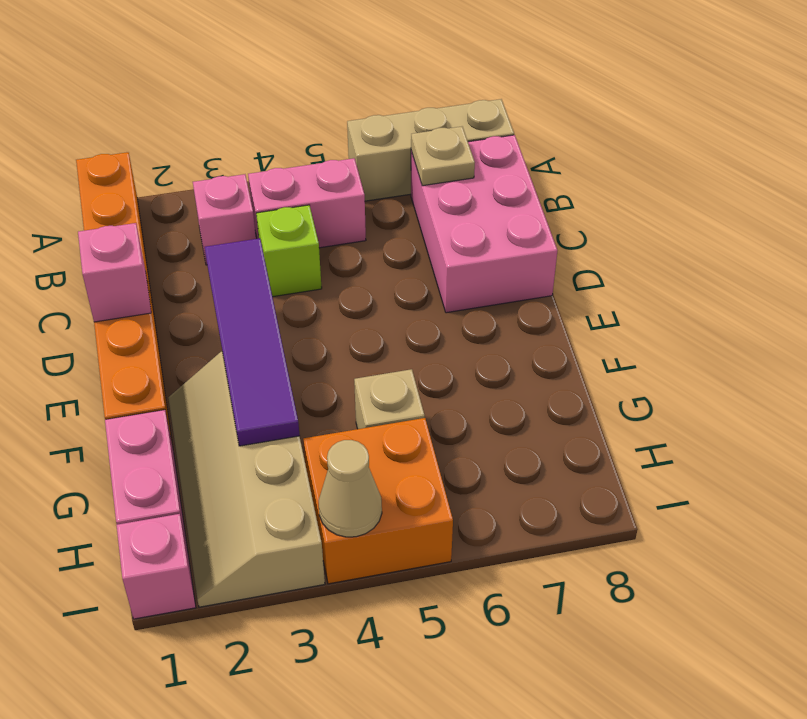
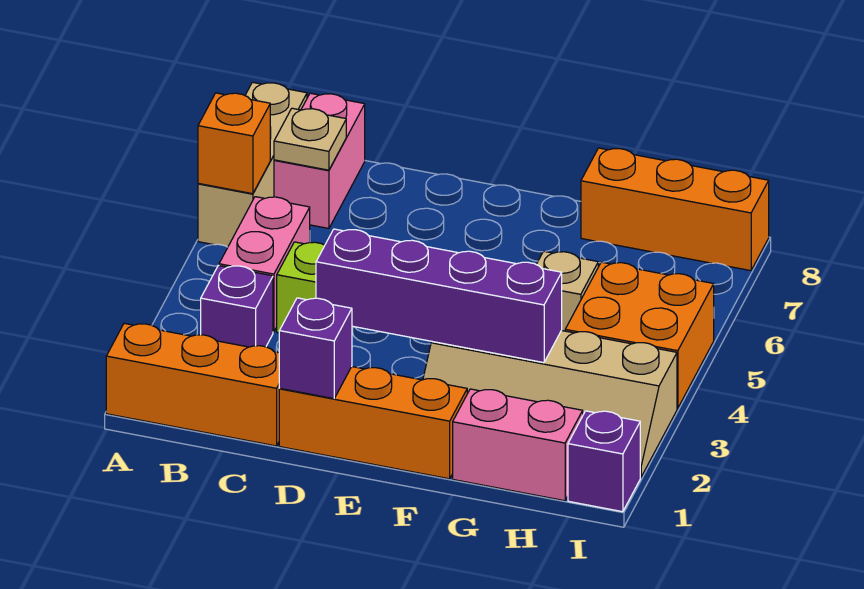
none -> orange 1x1 brick [198,93,270,194]
pink 1x1 brick [193,174,256,265] -> purple 1x1 brick [201,265,273,347]
pink 2x3 brick [411,135,557,313] -> pink 1x2 brick [274,93,365,228]
pink 1x1 brick [78,223,151,322] -> purple 1x1 brick [279,298,352,399]
purple 1x4 tile [205,238,300,446] -> purple 1x4 brick [316,229,562,363]
none -> orange 1x3 brick [581,148,769,271]
pink 1x1 brick [116,514,196,619] -> purple 1x1 brick [568,411,640,512]
tan 1x1 cone [319,440,382,537] -> none

